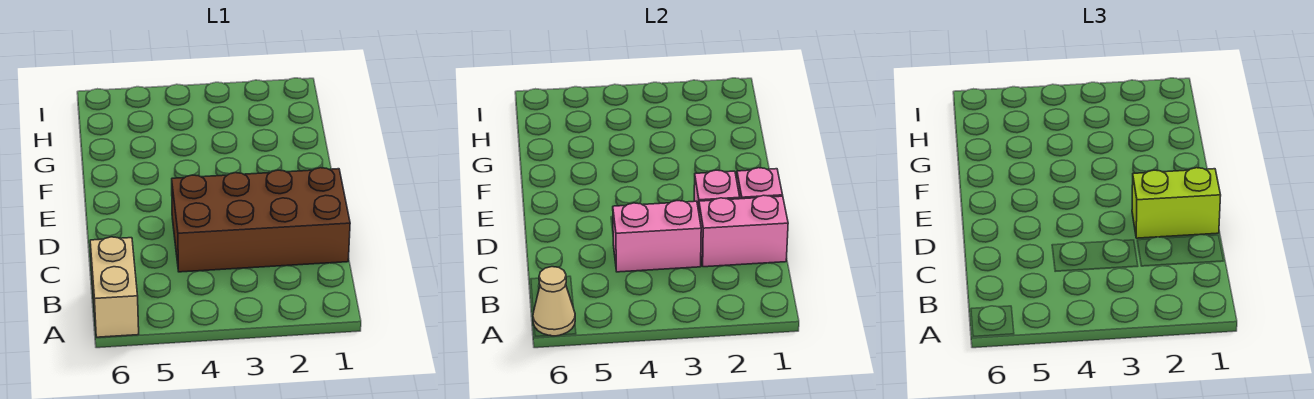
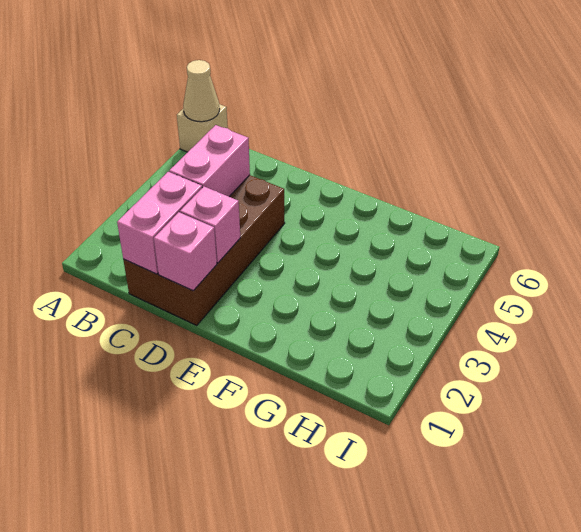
tan 1x2 brick [90,237,139,337] -> tan 1x1 brick [177,104,228,152]
lime 1x2 brick [1132,168,1221,238] -> none

